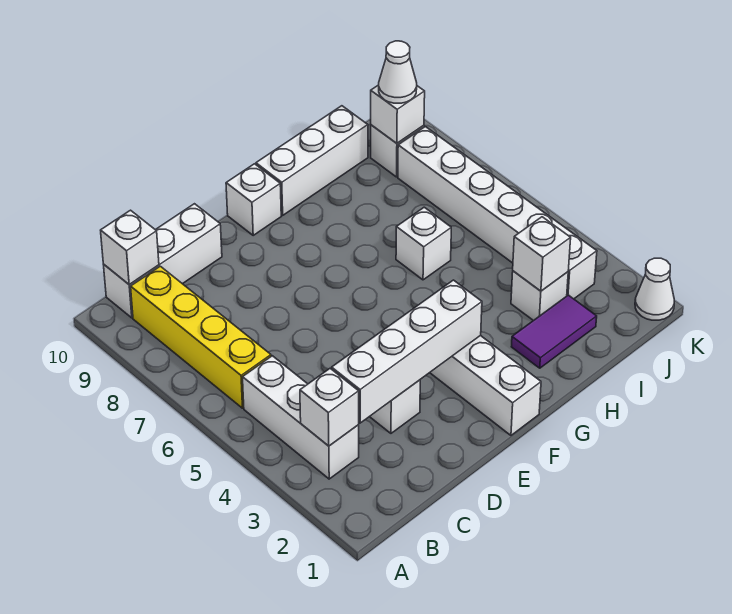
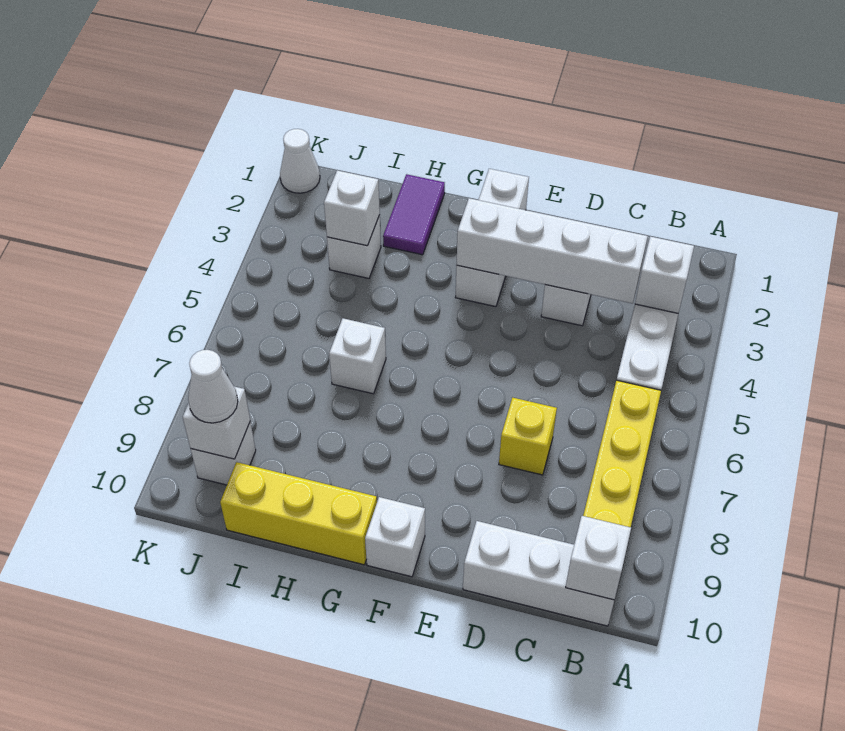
none -> yellow 1x1 brick [499,398,557,475]
white 1x3 brick [256,106,368,215] -> yellow 1x3 brick [220,462,377,565]
purple 1x2 tile [511,295,597,368] -> purple 1x2 tile turned to [383,174,445,255]
white 1x6 brick [398,127,597,299] -> none

